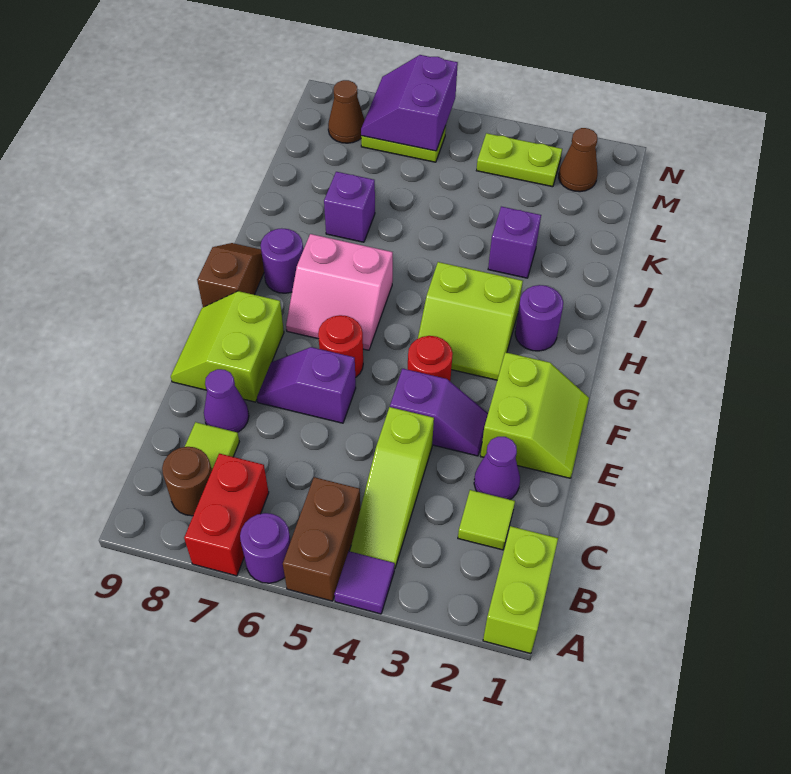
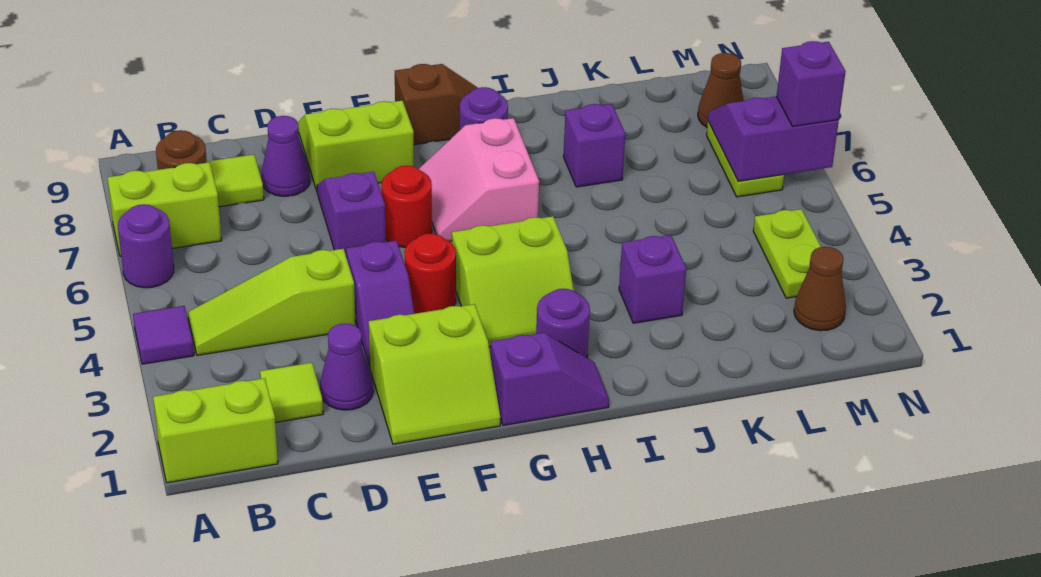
brown 1x2 brick [283,477,360,601] -> none
red 1x2 brick [184,454,269,576] -> lime 1x2 brick [107,162,222,256]
none -> purple 1x2 slope [491,333,609,425]
lime 2x2 slope [418,262,523,380] -> lime 2x2 slope turned to [452,216,574,347]
none -> purple 1x1 brick [777,41,846,126]

